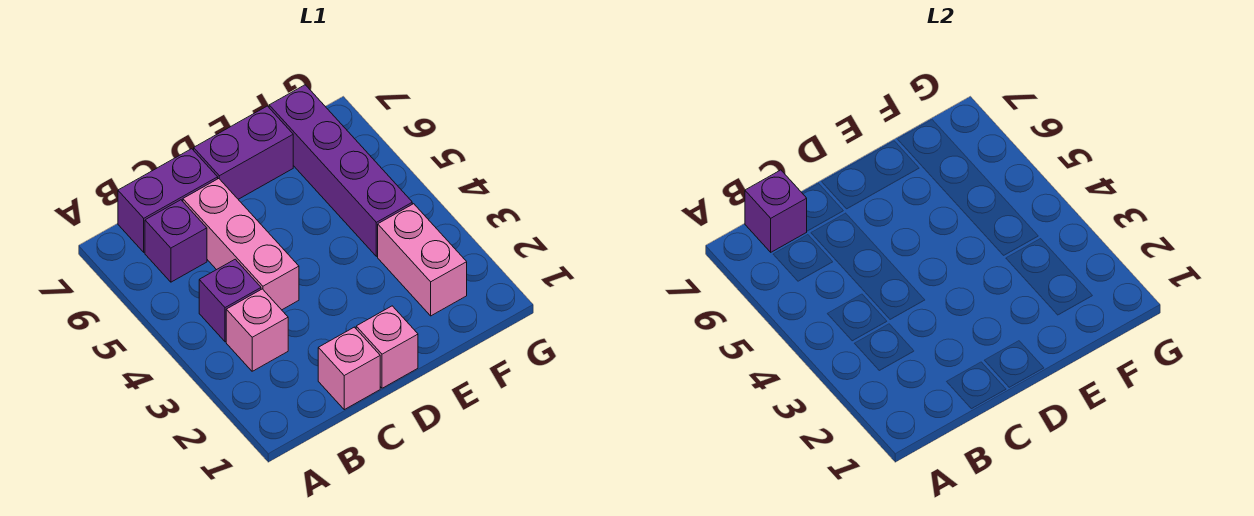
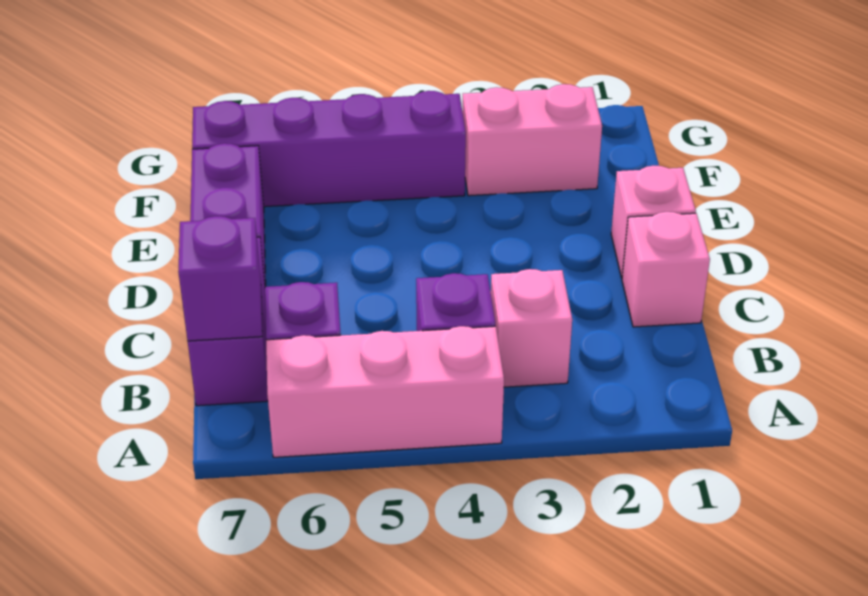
pink 1x3 brick [183,179,299,310] -> pink 1x3 brick moved to [266,326,504,457]

